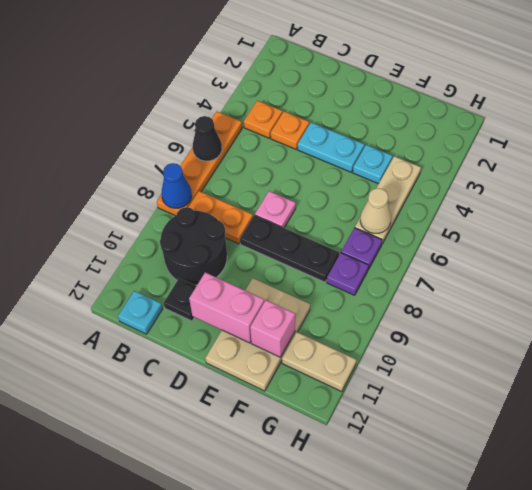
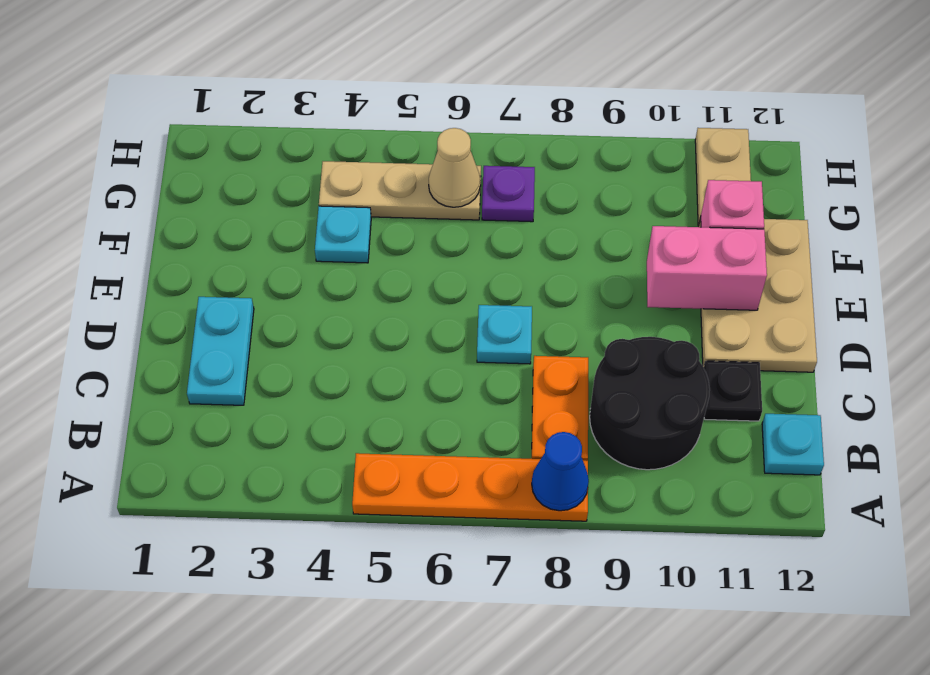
black 1x1 cone [192,116,222,161] -> none
orange 1x1 plate [244,101,283,138] -> none
orange 1x1 plate [271,111,309,149] -> none
cyan 1x2 plate [298,122,365,172] -> cyan 1x2 plate moved to [187,297,254,405]
pink 1x1 plate [255,191,296,228] -> cyan 1x1 plate [477,305,532,364]
black 1x3 plate [240,215,339,282] -> none
pink 1x2 brick [189,272,264,343] -> pink 1x2 brick turned to [647,226,767,310]
tan 2x3 plate [206,278,310,391] -> tan 2x3 plate turned to [699,218,817,372]
purple 1x1 plate [327,253,369,295] -> none

